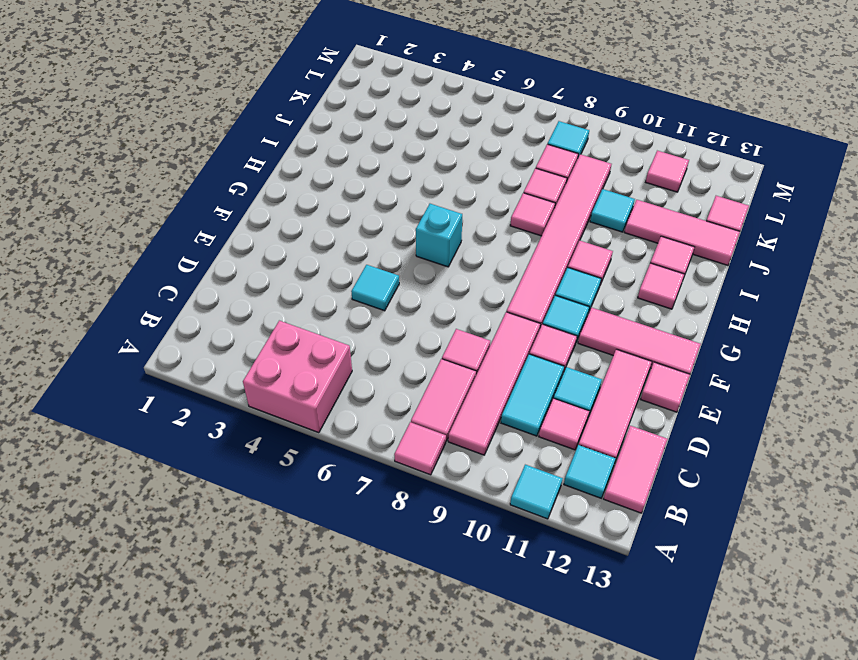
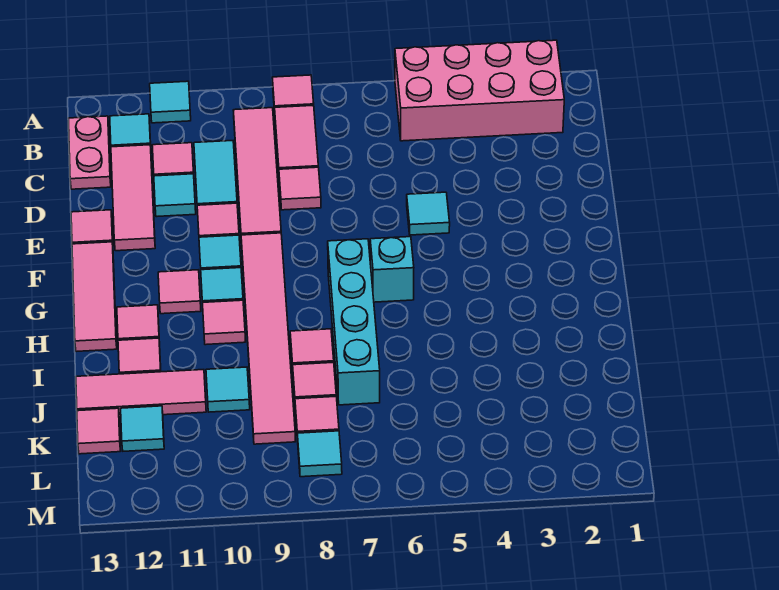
pink 2x2 brick [243,321,352,433] -> pink 2x4 brick [395,40,564,141]
pink 1x2 tile [604,426,668,513] -> pink 1x2 plate [68,116,111,189]
pink 1x3 tile [578,307,701,374] -> pink 1x3 tile turned to [72,242,117,352]
none -> cyan 1x4 brick [328,239,380,405]
none -> cyan 1x1 tile [121,406,164,451]
pink 1x1 tile [646,151,689,192] -> pink 1x1 tile moved to [158,270,201,314]

